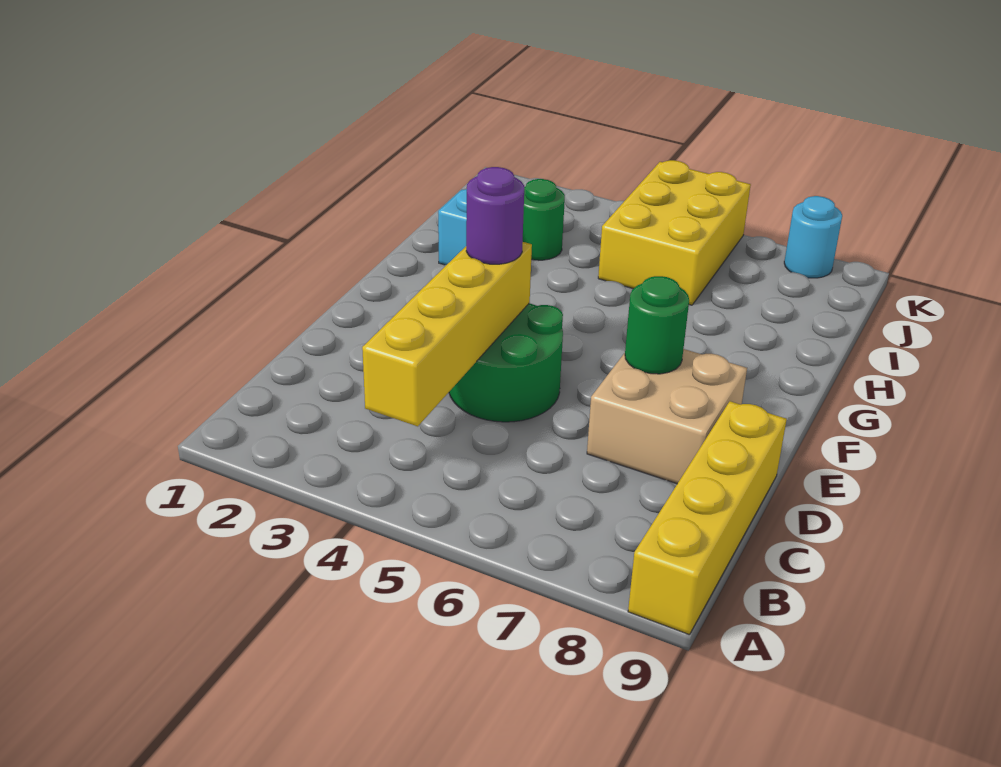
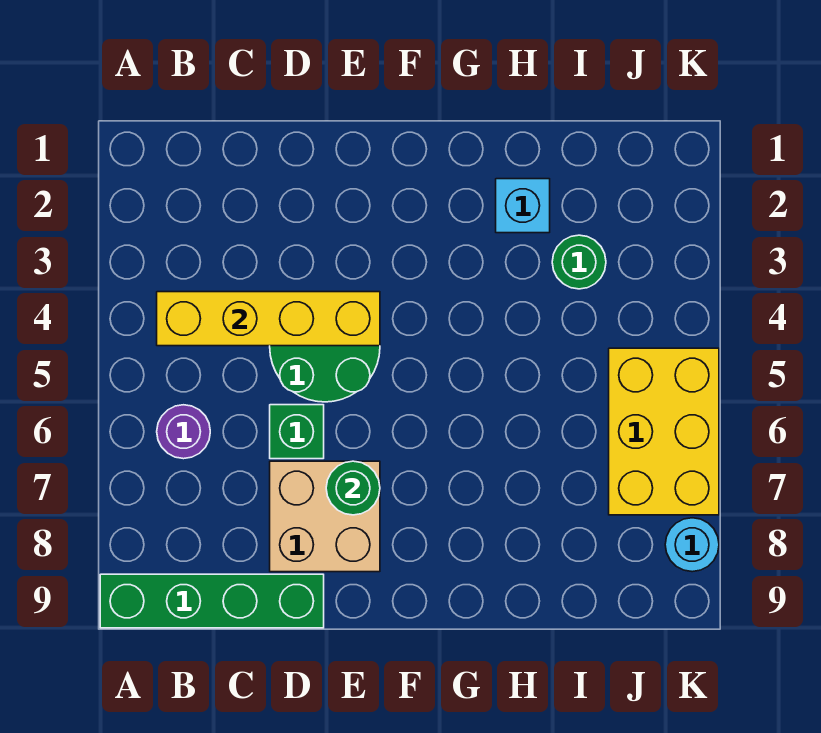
yellow 1x4 brick [628,401,787,635] -> green 1x4 brick [100,574,324,628]
none -> green 1x1 brick [270,405,324,459]
purple 1x1 round brick [466,167,524,264] -> purple 1x1 round brick moved to [157,405,210,459]
yellow 2x3 brick [598,160,751,305] -> yellow 2x3 brick turned to [609,348,719,515]

